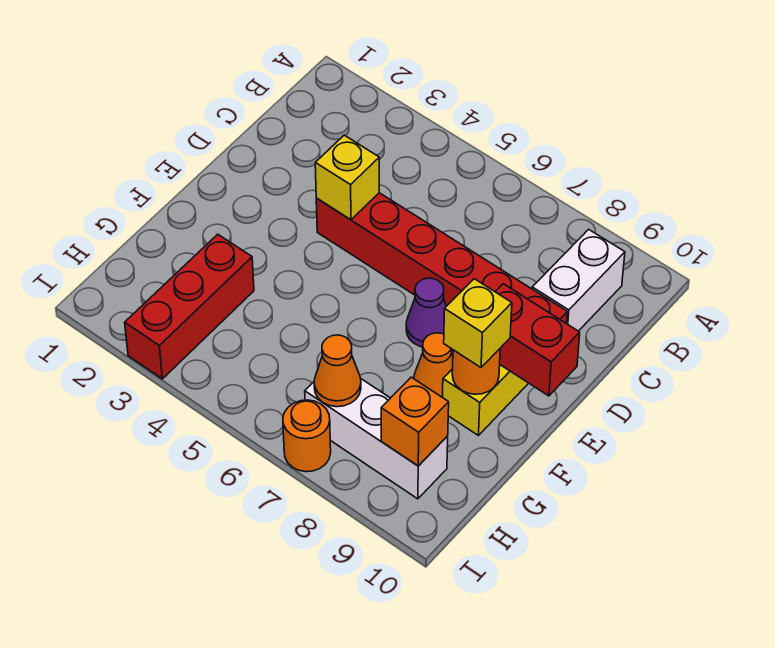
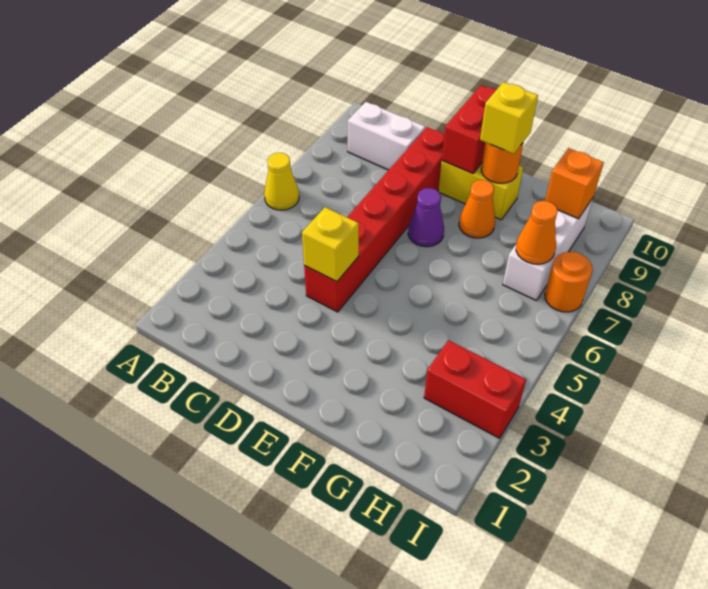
none -> yellow 1x1 cone [264,153,299,210]
red 1x3 brick [125,234,254,379] -> red 1x2 brick [424,340,526,438]

